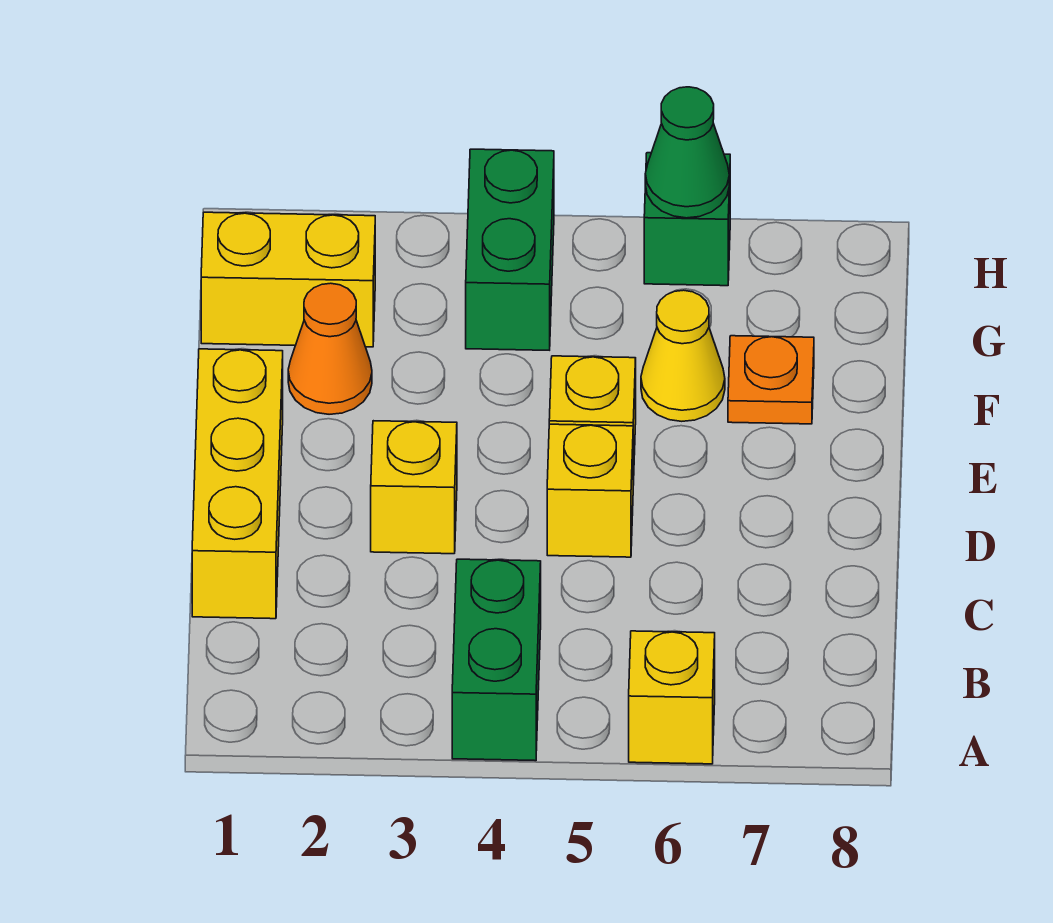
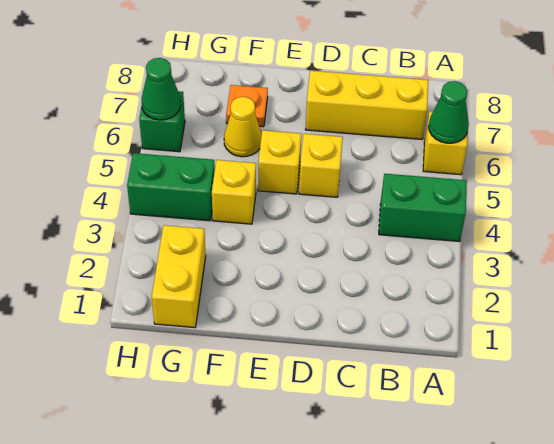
none -> green 1x1 cone [429,81,469,143]
yellow 1x3 brick [192,349,283,619] -> yellow 1x3 brick moved to [305,71,429,139]
yellow 1x1 brick [371,421,457,554] -> yellow 1x1 brick moved to [212,160,256,224]
orange 1x1 cone [288,283,372,414] -> none

